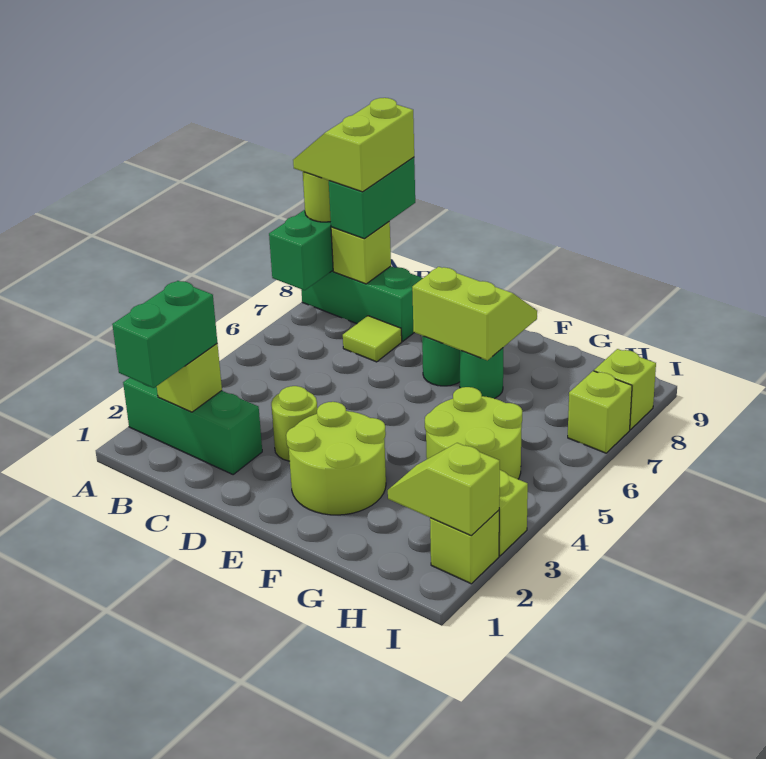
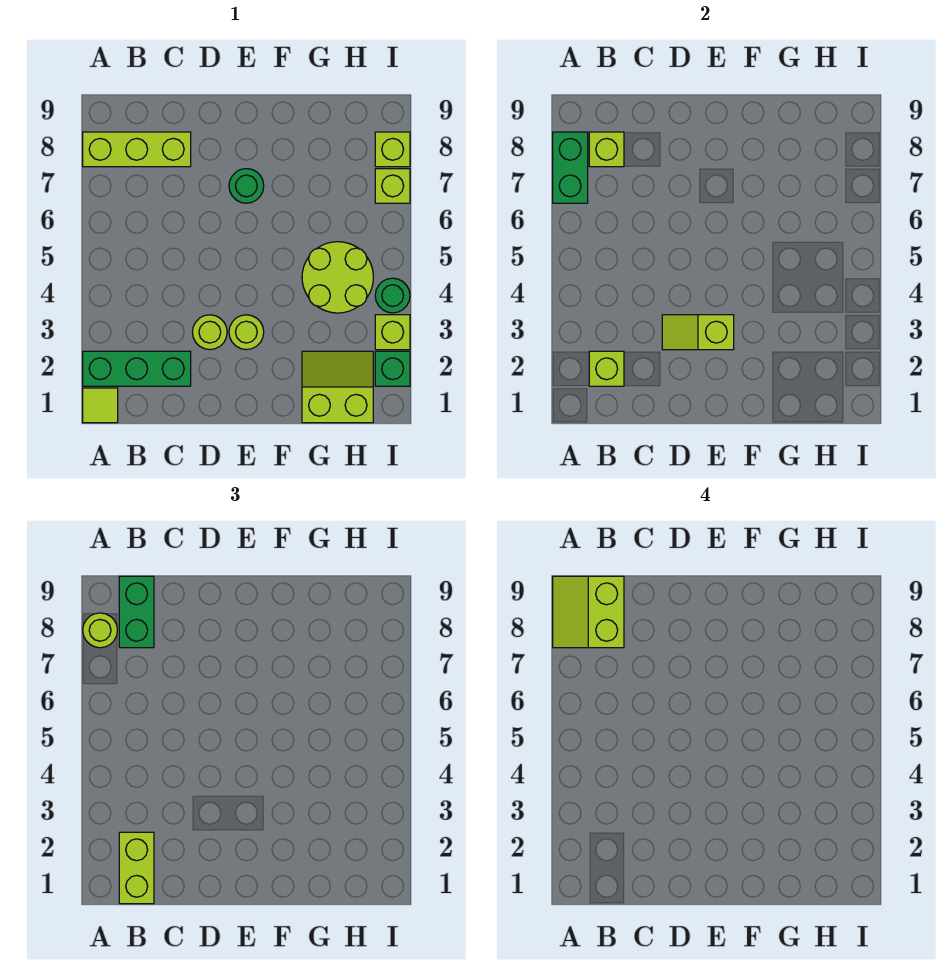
green 1x3 brick [301,266,423,341] -> lime 1x3 brick [83,132,191,167]
green 1x2 brick [112,281,217,388] -> lime 1x2 brick [119,832,154,904]
lime 1x1 tile [343,316,402,362] -> lime 1x1 tile moved to [83,388,118,423]
lime 2x2 round brick [286,402,386,515] -> lime 1x1 round brick [229,315,264,350]
lime 2x2 slope [412,267,537,360] -> lime 2x2 slope moved to [302,351,373,423]
green 1x1 round brick [460,348,503,399] -> green 1x1 round brick moved to [375,278,410,313]
lime 1x2 slope [388,443,500,535] -> lime 1x2 slope moved to [662,315,734,350]
lime 1x1 brick [430,510,499,584] -> green 1x1 brick [375,351,410,386]

